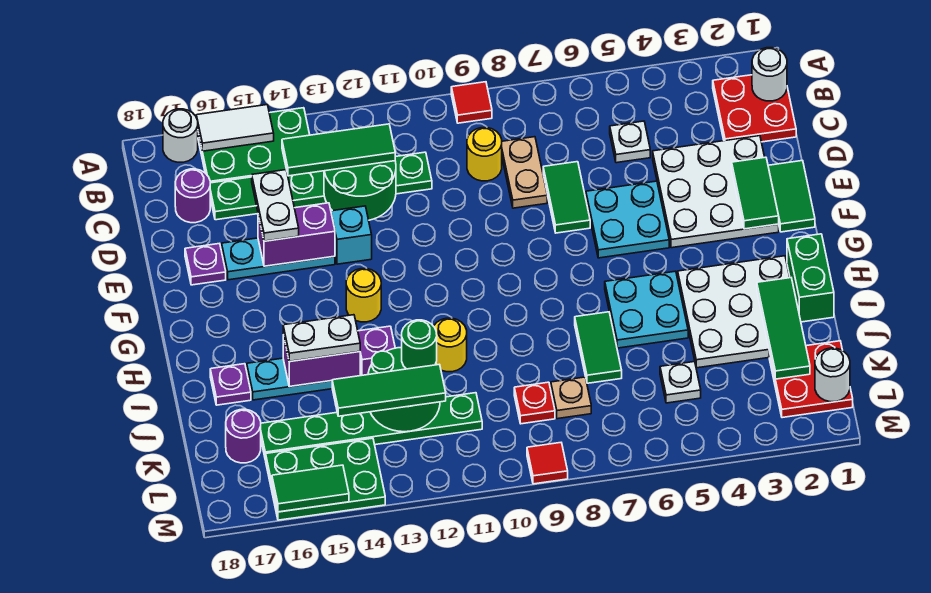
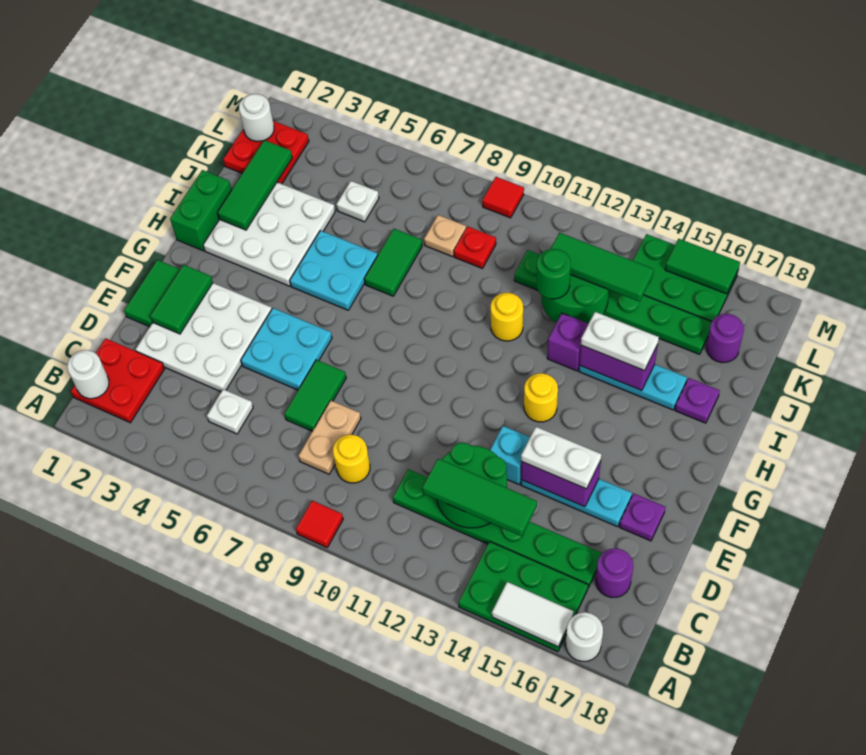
white 1x2 plate [252,170,299,241] -> white 1x2 plate turned to [521,427,601,489]

